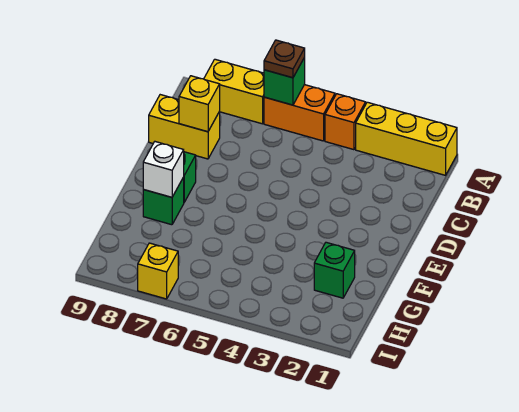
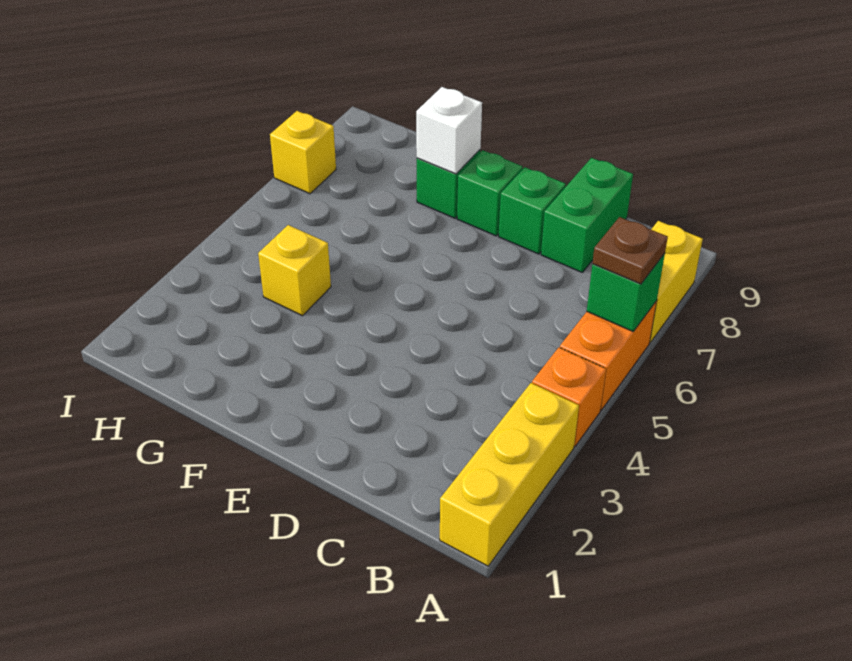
yellow 1x2 brick [149,95,220,159] -> green 1x2 brick [541,158,633,272]
yellow 1x1 brick [179,76,220,132] -> yellow 1x1 brick moved to [258,225,331,316]
green 1x1 brick [314,242,355,298] -> green 1x1 brick moved to [499,167,566,254]

